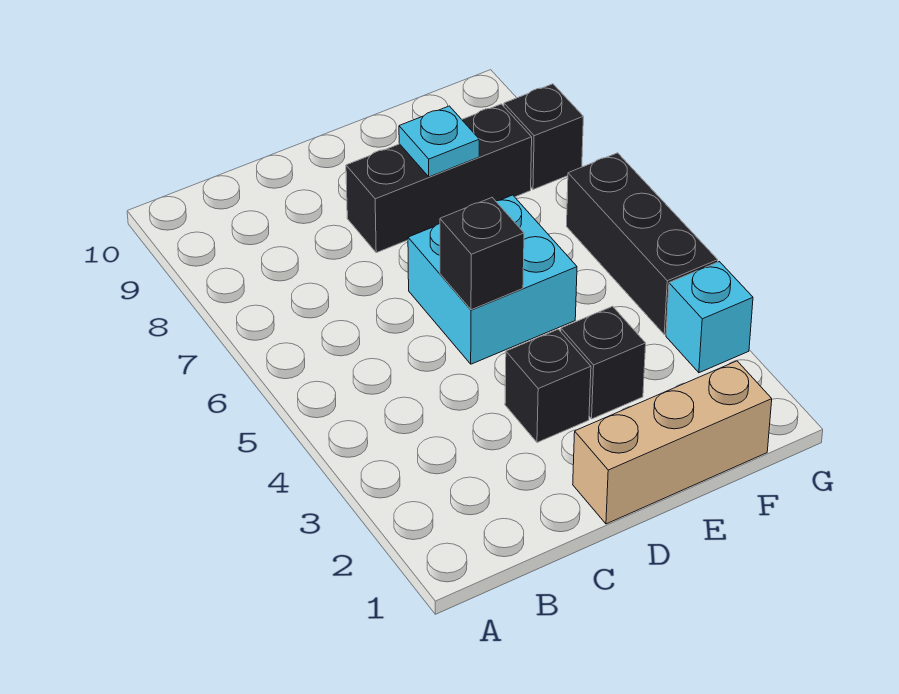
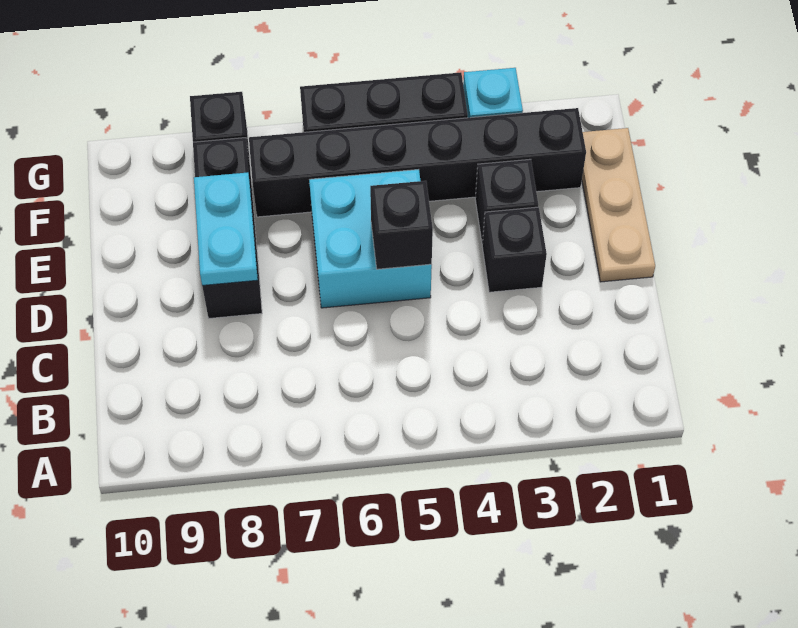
tan 1x3 brick [573,361,772,524] -> tan 1x3 plate [582,128,655,282]
cyan 1x1 plate [399,106,479,177] -> cyan 1x2 plate [194,172,258,285]
none -> black 1x6 brick [249,108,586,217]

